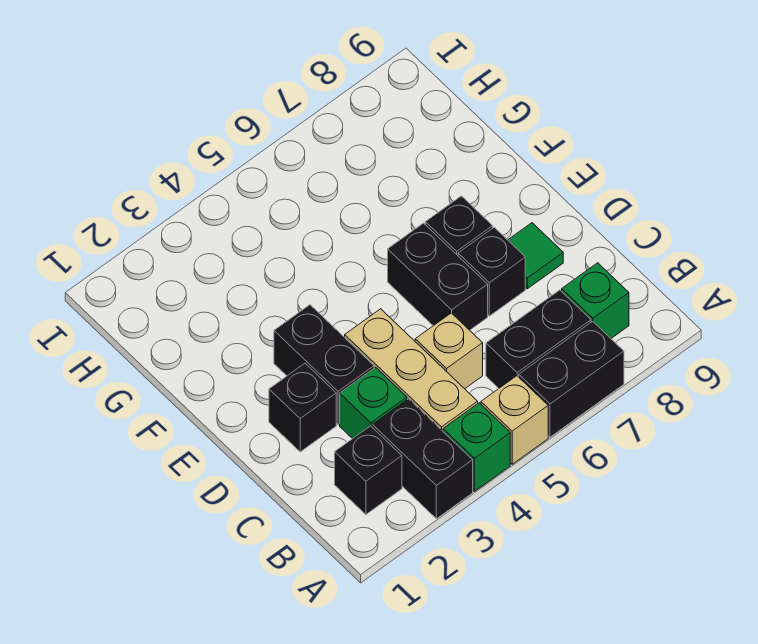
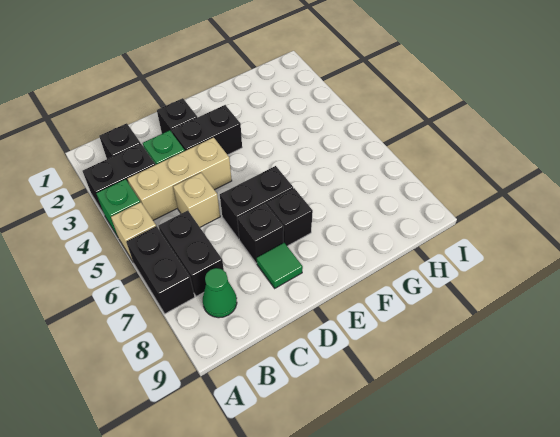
green 1x1 brick [562,263,629,338] -> green 1x1 cone [203,268,237,318]

